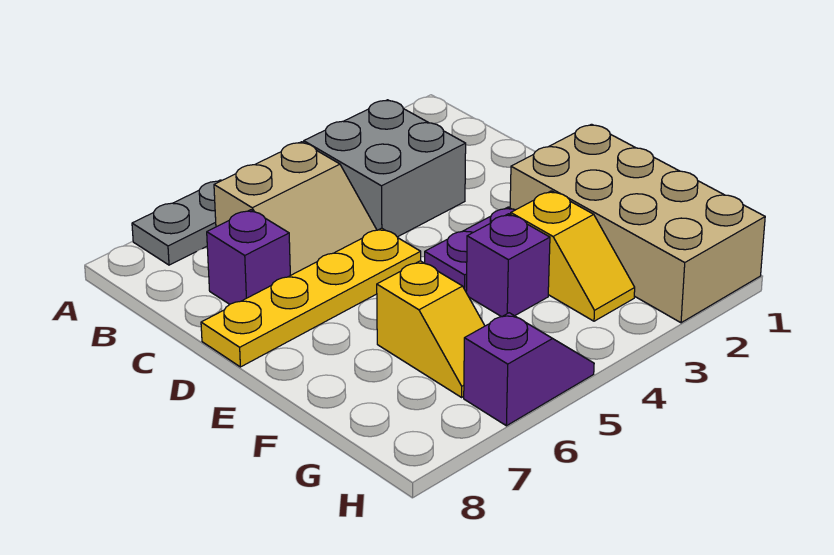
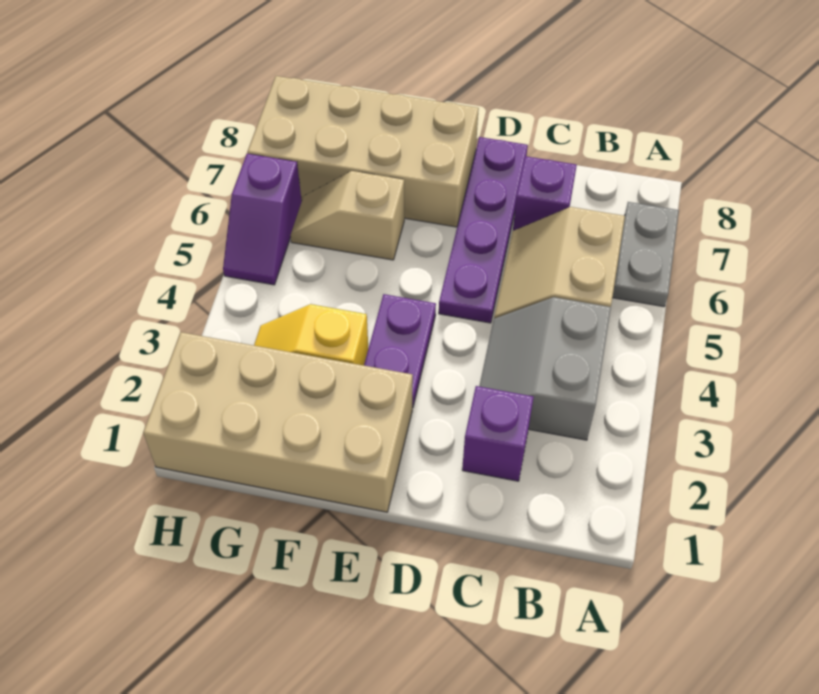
grey 2x2 brick [304,100,466,237] -> grey 2x2 slope [479,297,611,440]
yellow 1x4 plate [201,228,421,367] -> purple 1x4 plate [439,137,528,323]
none -> tan 2x4 brick [248,76,479,227]
purple 1x1 brick [466,214,550,317] -> purple 1x1 brick moved to [462,386,534,481]
yellow 1x2 slope [377,261,485,397] -> tan 1x2 slope [290,171,404,260]

